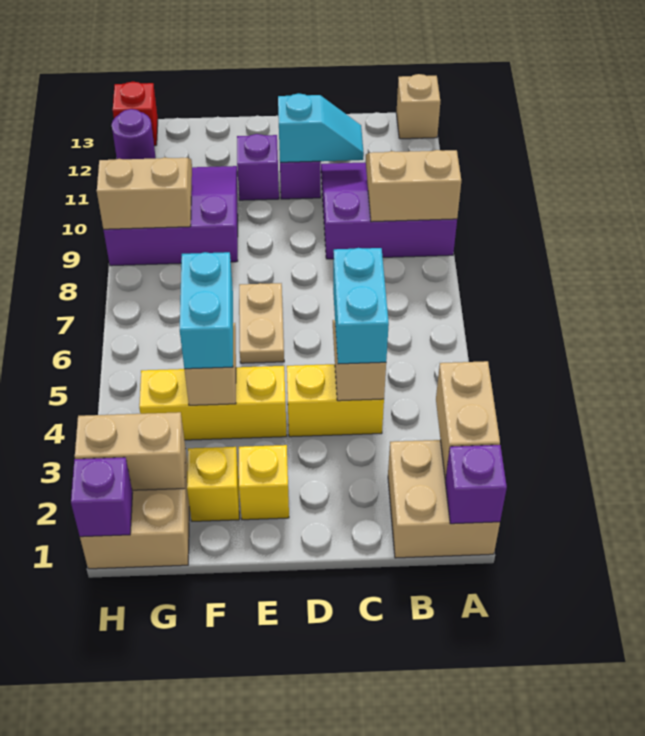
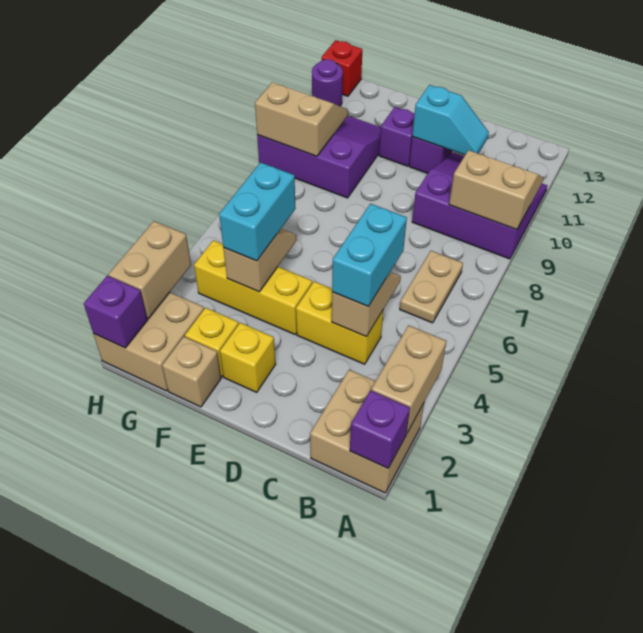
tan 1x1 brick [396,74,440,139] -> tan 1x1 brick moved to [162,337,221,407]
tan 1x2 plate [239,283,284,363] -> tan 1x2 plate moved to [400,251,463,323]
tan 1x2 brick [75,412,186,490] -> tan 1x2 brick turned to [109,221,191,318]

